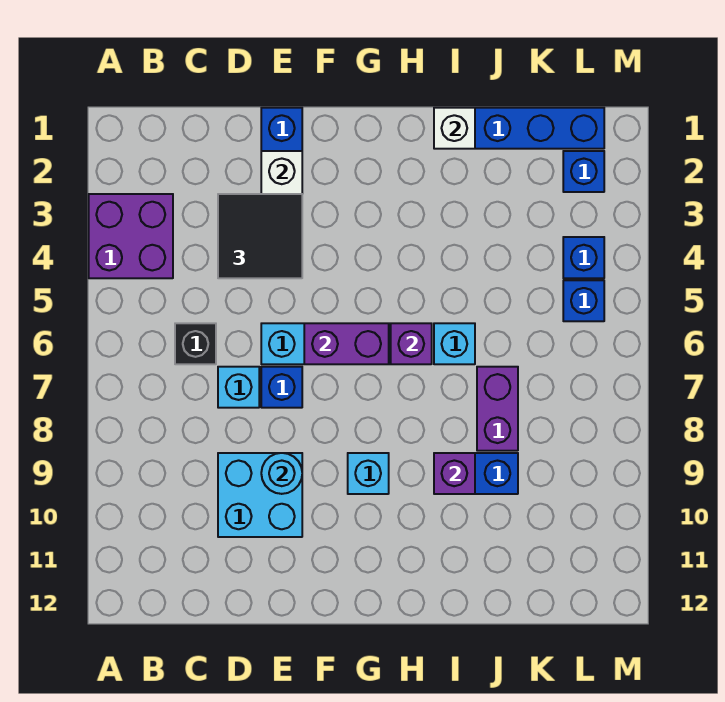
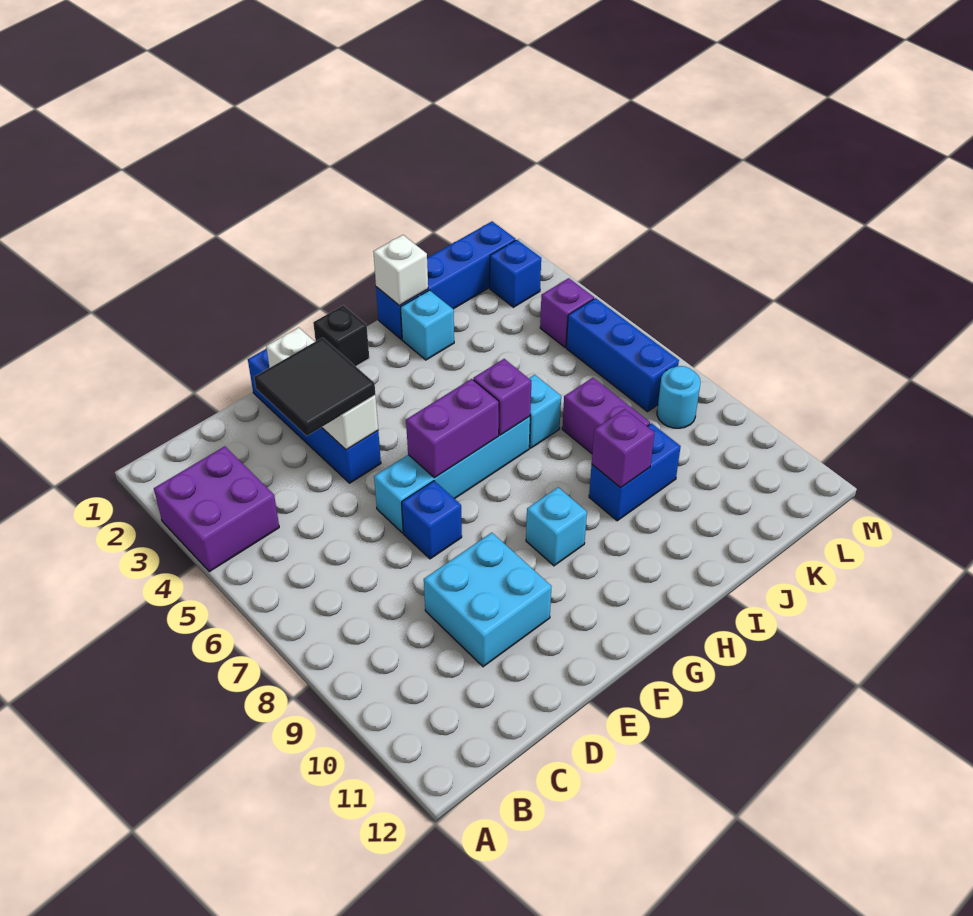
black 1x1 brick [175,323,216,364] -> black 1x1 brick moved to [313,305,369,366]
cyan 1x1 brick [218,367,259,408] -> cyan 1x1 brick moved to [401,290,454,360]
cyan 1x1 round brick [261,453,302,494] -> cyan 1x1 round brick moved to [657,366,700,428]
blue 1x1 brick [563,237,604,278] -> purple 1x1 brick [540,278,594,347]
blue 1x1 brick [563,280,604,321] -> blue 1x3 brick [566,298,679,412]

